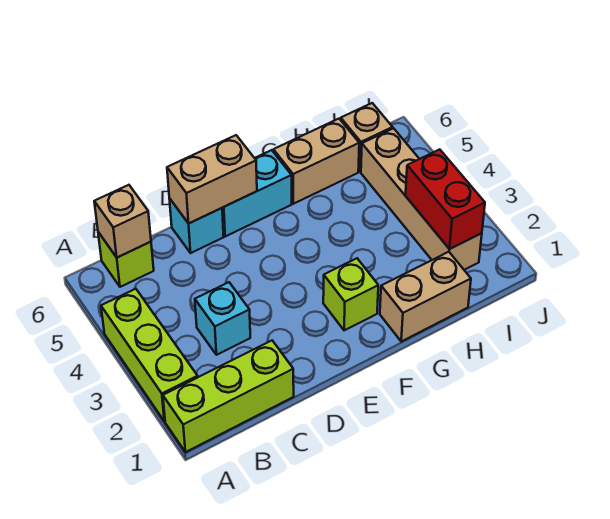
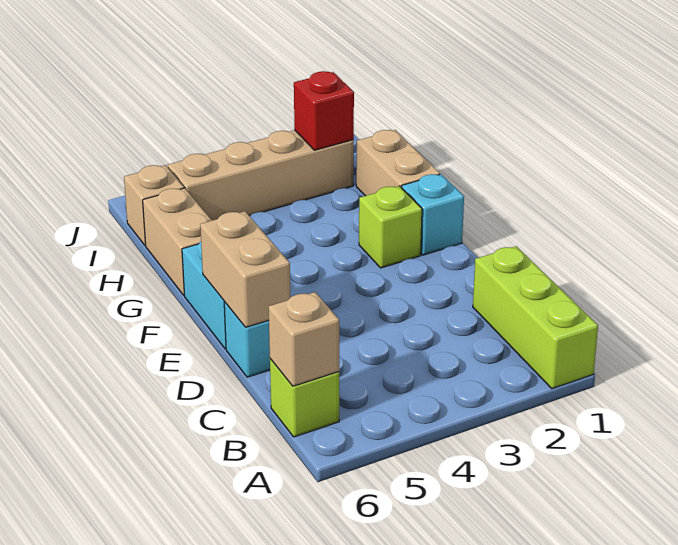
lime 1x3 brick [101,289,198,421] -> none
cyan 1x1 brick [195,282,250,355] -> cyan 1x1 brick moved to [402,174,464,255]
red 1x2 brick [405,149,485,249] -> red 1x1 brick [294,71,354,150]

